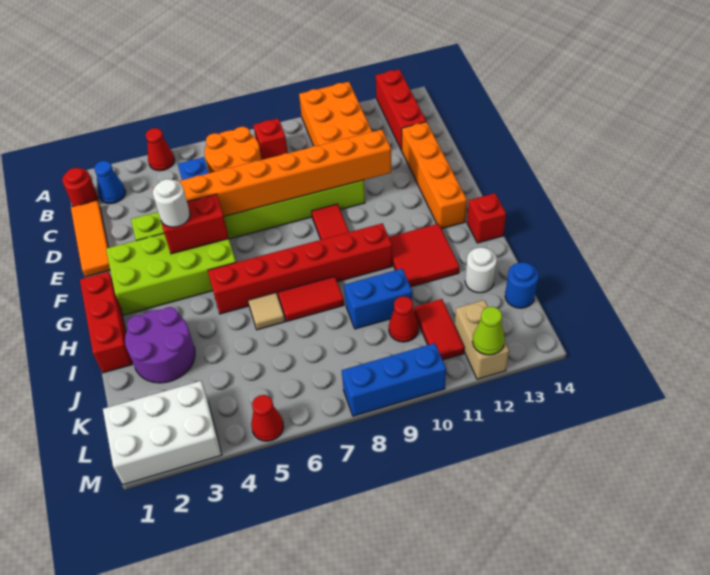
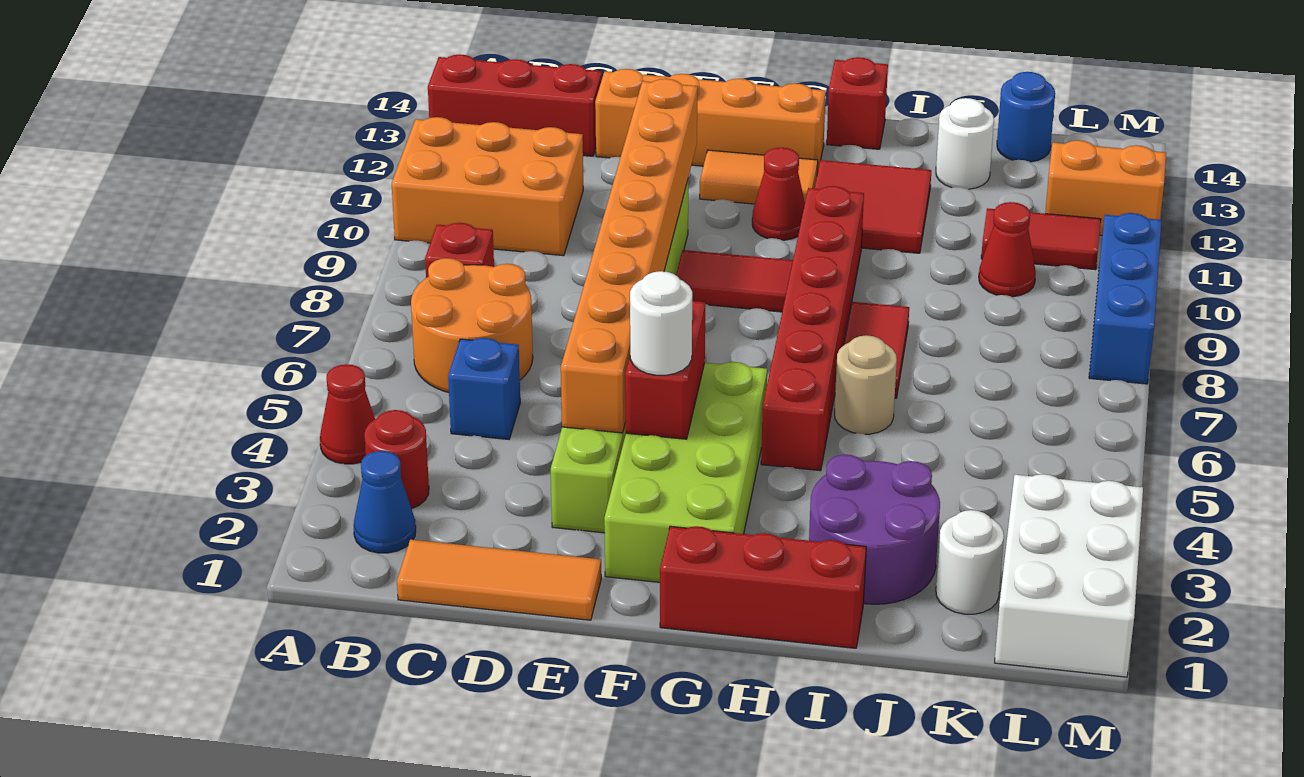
red 1x1 round brick [62,168,98,207] -> red 1x1 round brick moved to [364,410,429,509]
none -> orange 1x2 tile [700,150,818,204]
tan 1x1 tile [248,293,285,330] -> tan 1x1 round brick [835,335,897,434]
blue 1x2 brick [344,269,412,329] -> none
none -> white 1x1 round brick [936,510,1004,614]
tan 1x2 brick [455,300,509,379] -> orange 1x2 brick [1045,140,1166,236]
red 1x1 cone [251,395,284,441] -> red 1x1 cone moved to [752,148,805,240]
lime 1x1 cone [472,307,505,355] -> none

